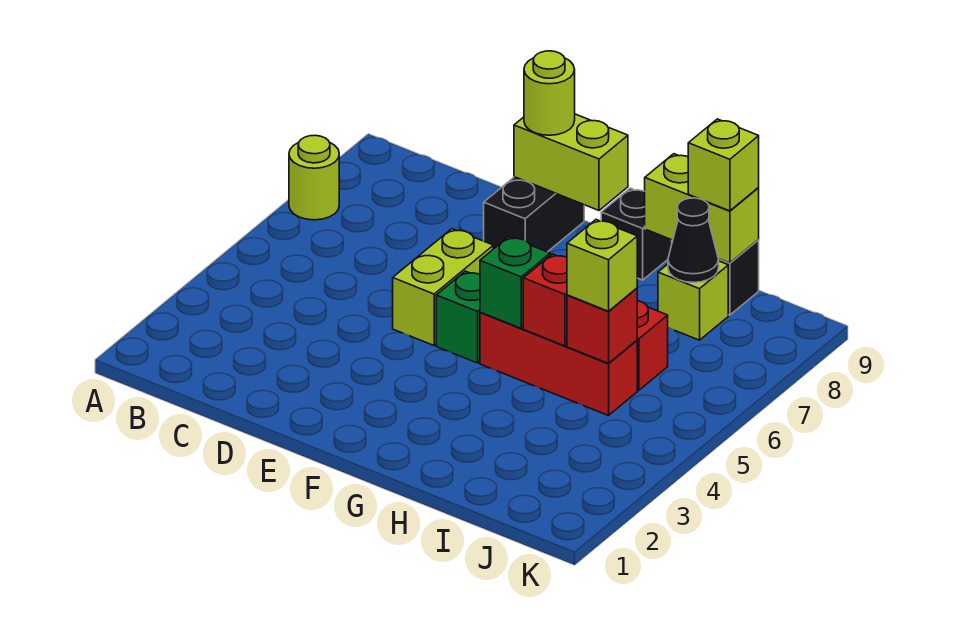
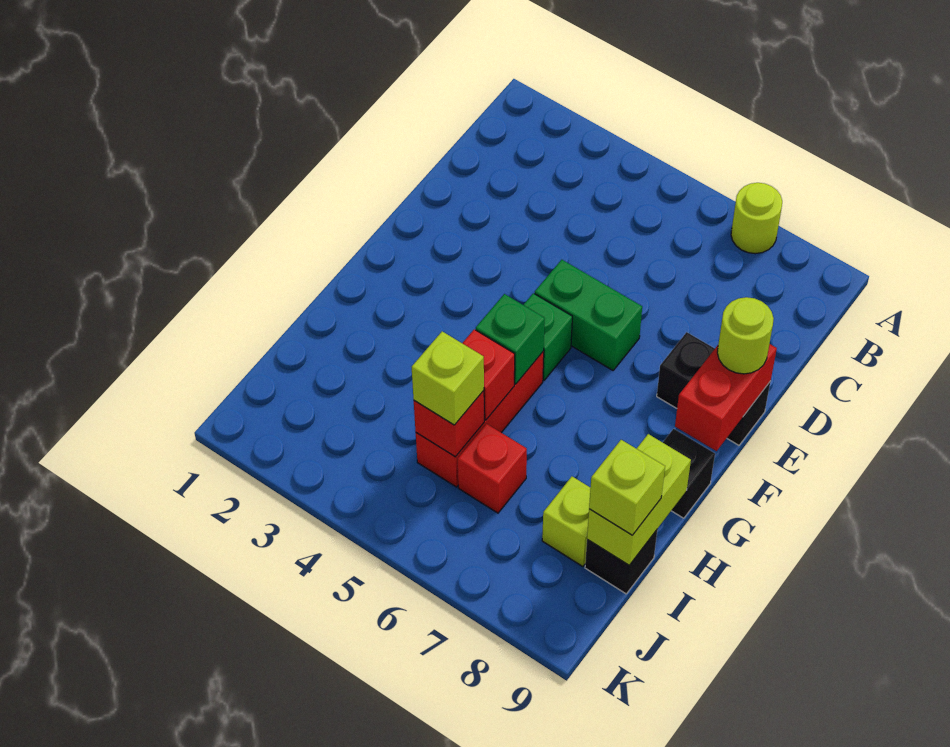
lime 1x2 brick [393,229,493,345] -> green 1x2 brick [535,260,642,370]
lime 1x2 brick [514,114,628,210] -> red 1x2 brick [675,344,777,451]
black 1x1 cone [668,198,719,283] -> none

